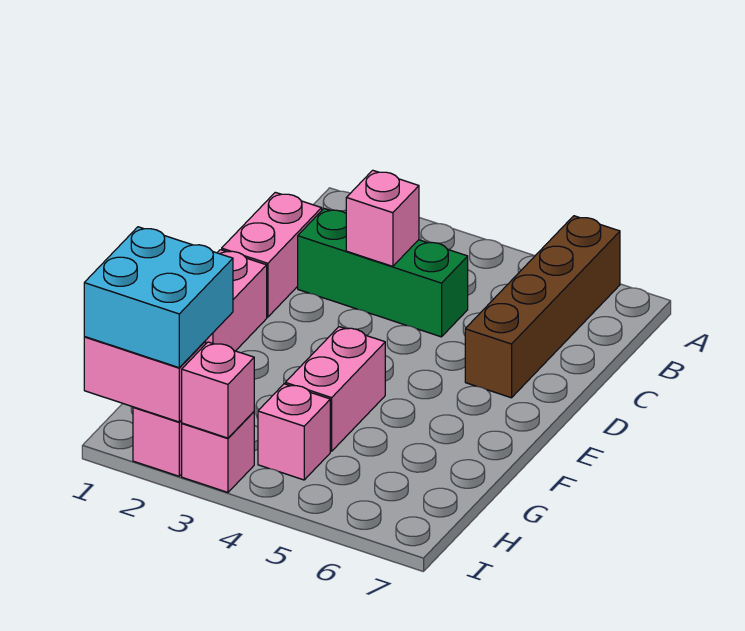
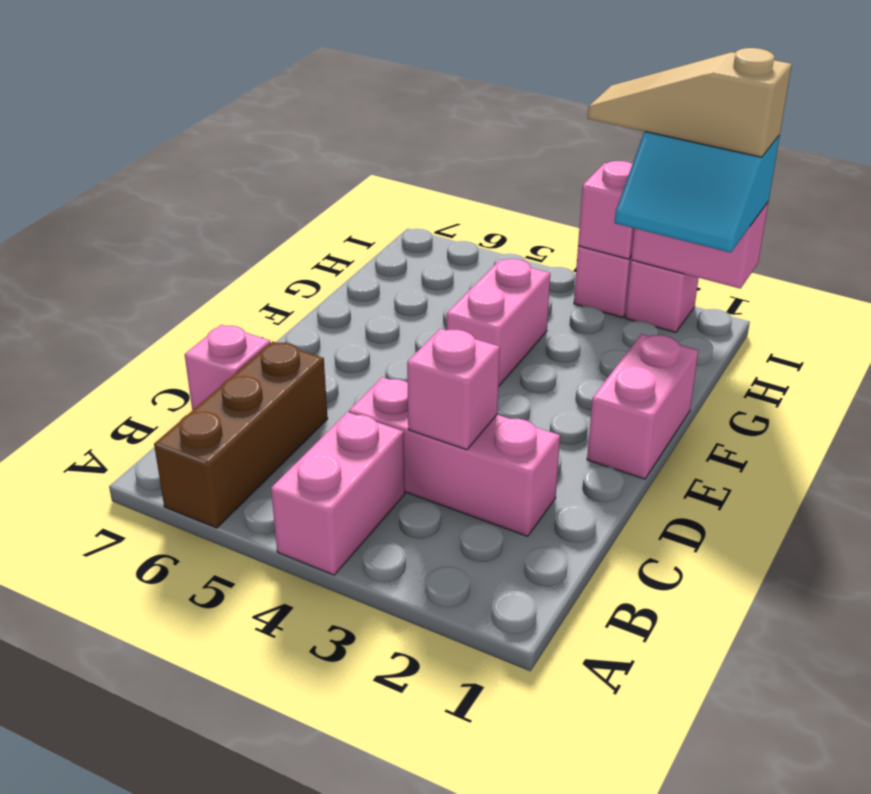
brown 1x4 brick [465,216,620,398] -> brown 1x3 brick [154,342,328,528]
pink 1x2 brick [222,192,322,317] -> pink 1x2 brick moved to [271,412,405,575]
green 1x3 brick [298,209,468,337] -> pink 1x3 brick [349,377,560,536]
cyan 2x2 brick [84,227,233,368] -> cyan 2x2 slope [615,132,780,253]
pink 1x1 brick [258,384,330,480] -> pink 1x1 brick moved to [185,325,270,411]
none -> tan 1x3 slope [588,48,792,157]

